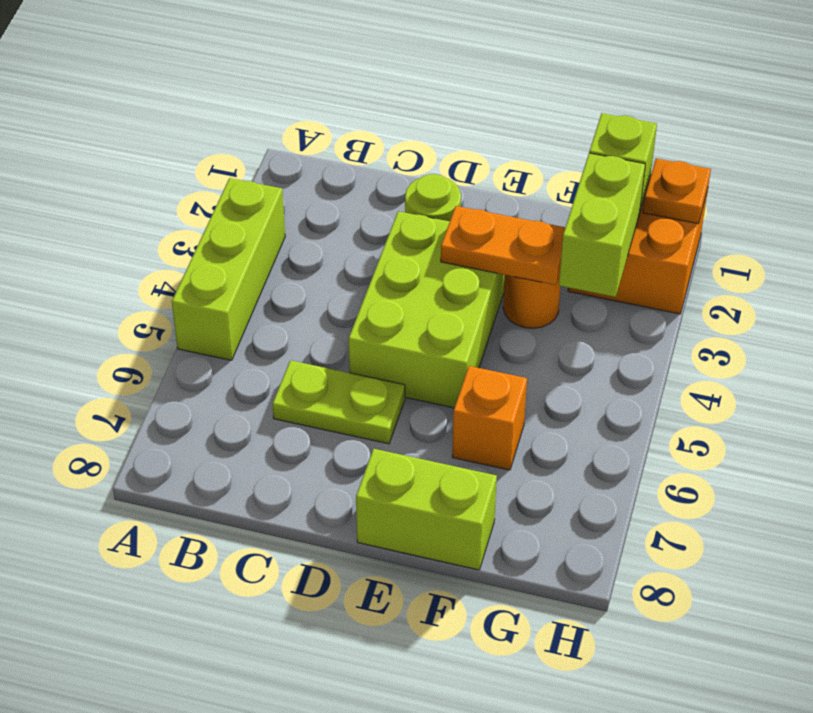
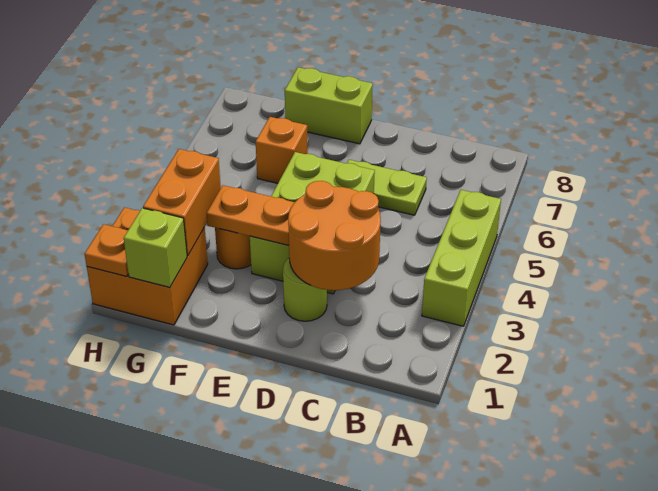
none -> orange 2x2 round brick [288,181,381,290]
lime 1x2 brick [559,153,645,297] -> orange 1x2 brick [143,149,221,256]

